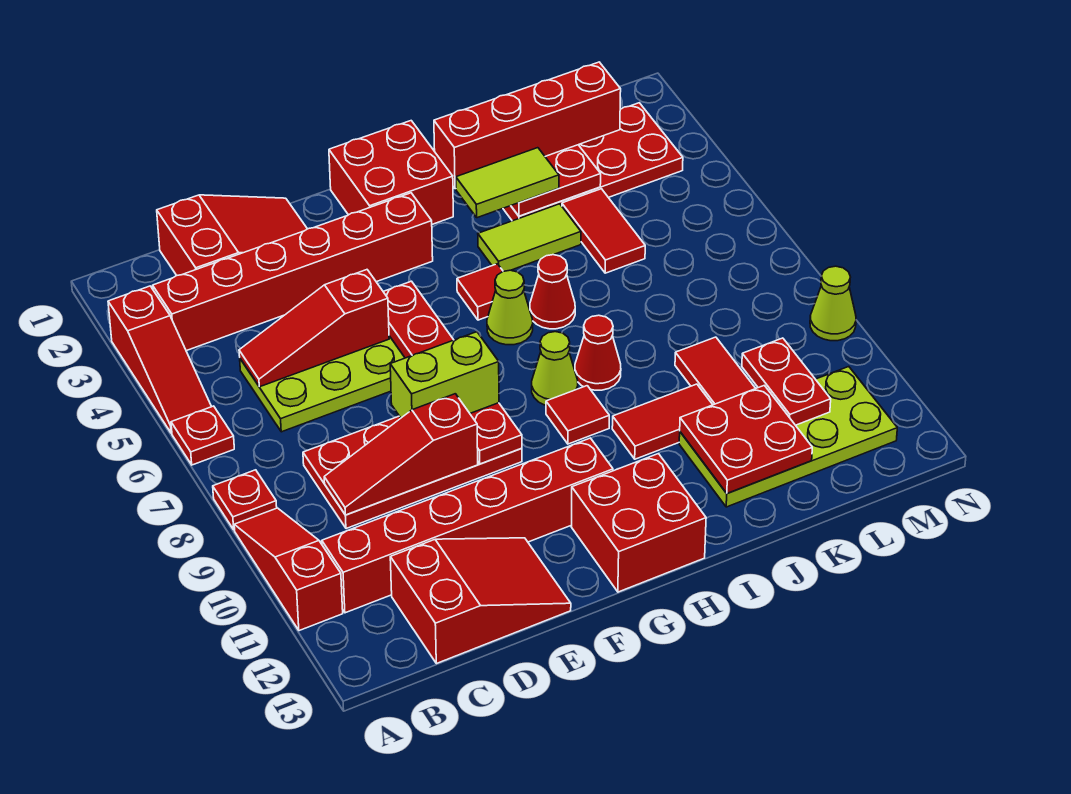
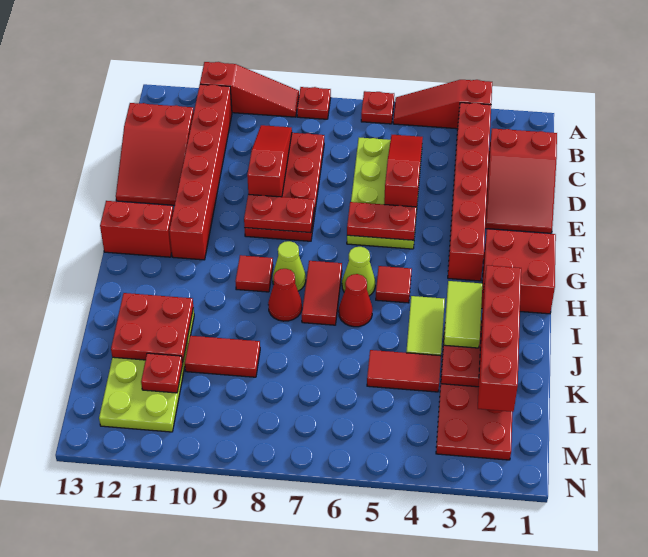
lime 1x2 brick [390,332,499,418] -> none
red 2x2 brick [571,453,706,592] -> red 1x2 brick [100,201,173,257]
red 1x2 tile [612,384,713,459] -> red 1x2 tile moved to [302,261,342,325]
red 1x2 plate [742,338,831,425] -> red 1x1 plate [141,353,183,393]
lime 1x1 cone [810,266,856,341] -> none

